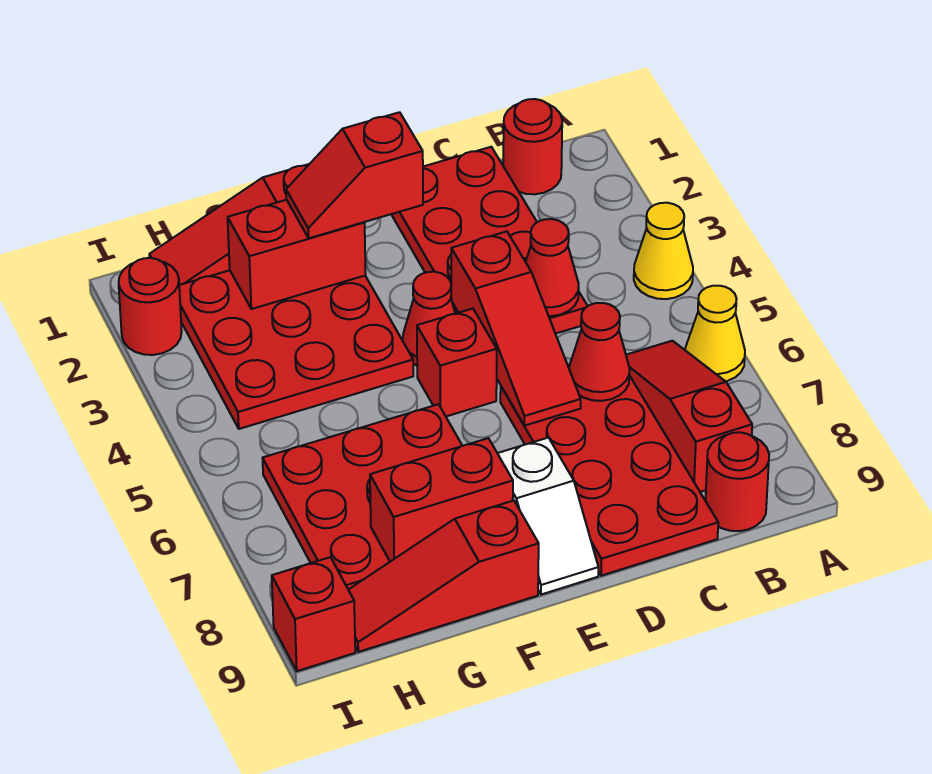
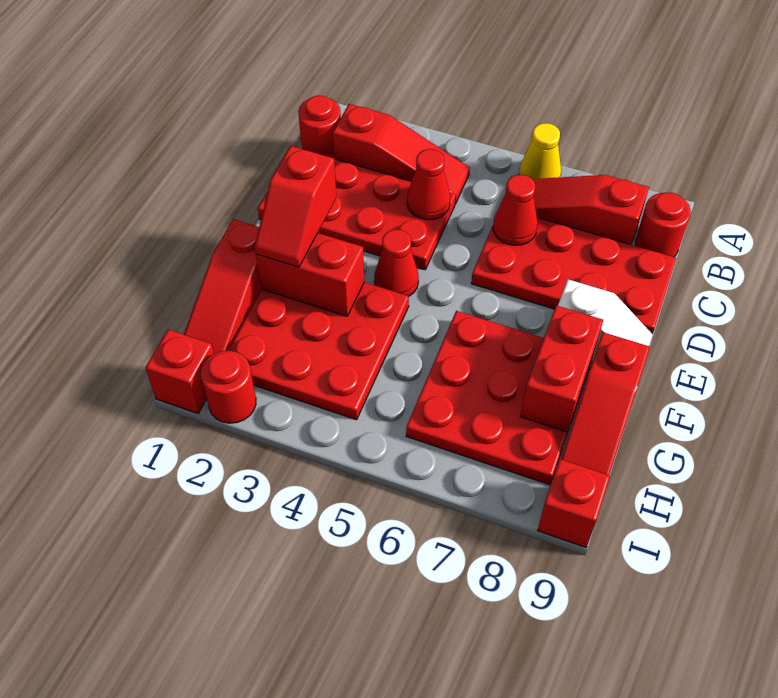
yellow 1x1 cone [634,203,693,299] -> none
red 1x3 slope [451,231,581,426] -> red 1x3 slope moved to [333,104,470,204]
red 1x1 brick [417,309,497,416] -> red 1x1 brick moved to [145,329,214,413]
red 1x2 brick [228,200,366,309] -> red 1x2 brick turned to [256,233,364,316]

